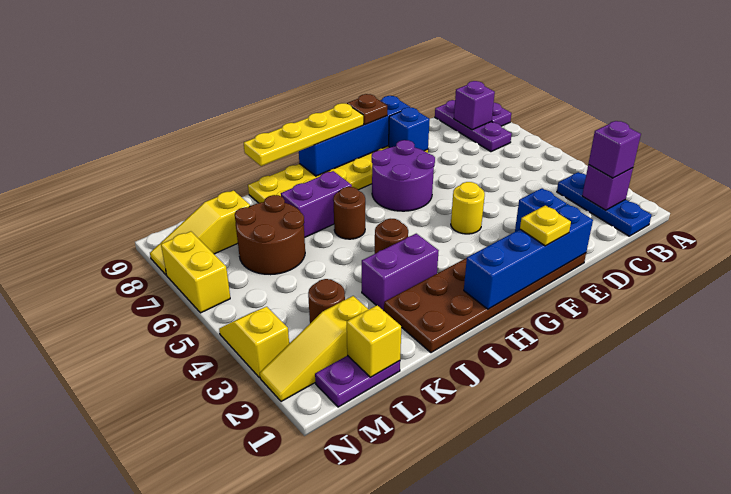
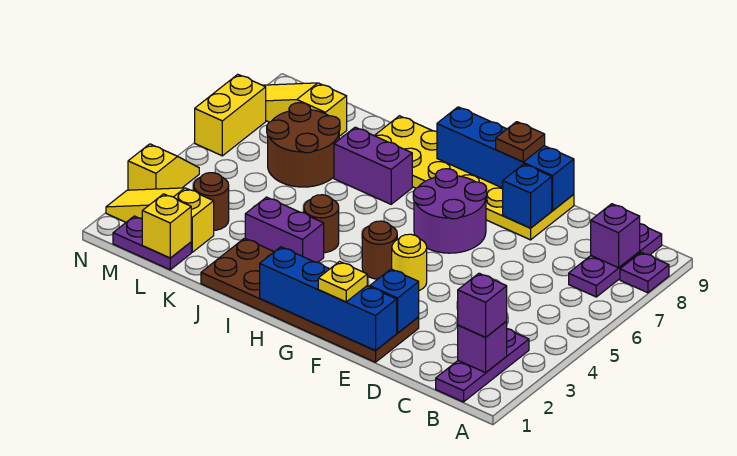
blue 1x3 plate [557,172,651,236] -> purple 1x3 plate [436,329,529,402]
yellow 1x4 plate [244,103,363,166] -> none
brown 1x1 round brick [333,187,365,239] -> brown 1x1 round brick moved to [362,221,397,279]

